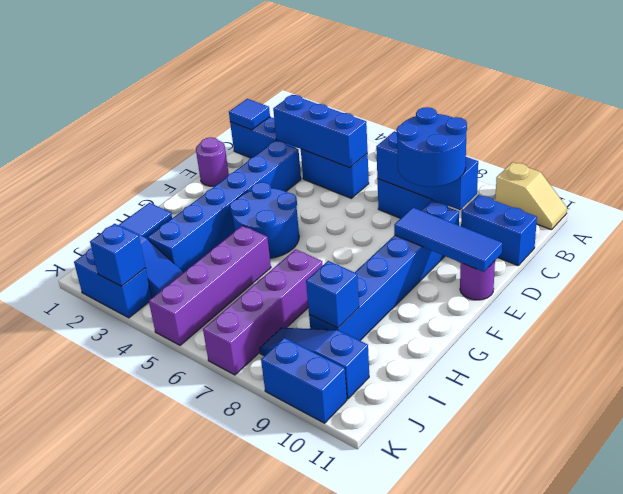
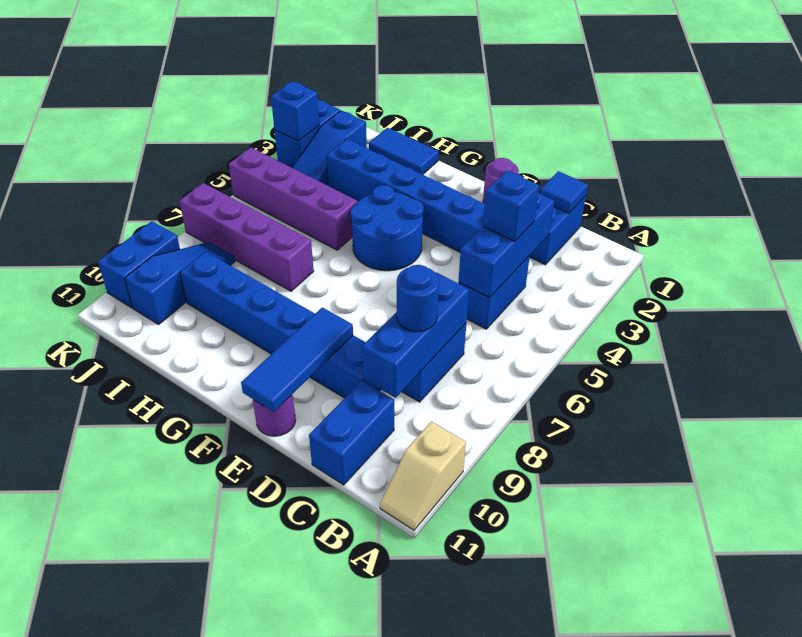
blue 2x2 round brick [396,107,467,187] -> blue 1x1 round brick [397,265,439,332]
blue 1x1 brick [306,261,359,328] -> blue 1x1 brick moved to [483,171,539,241]

